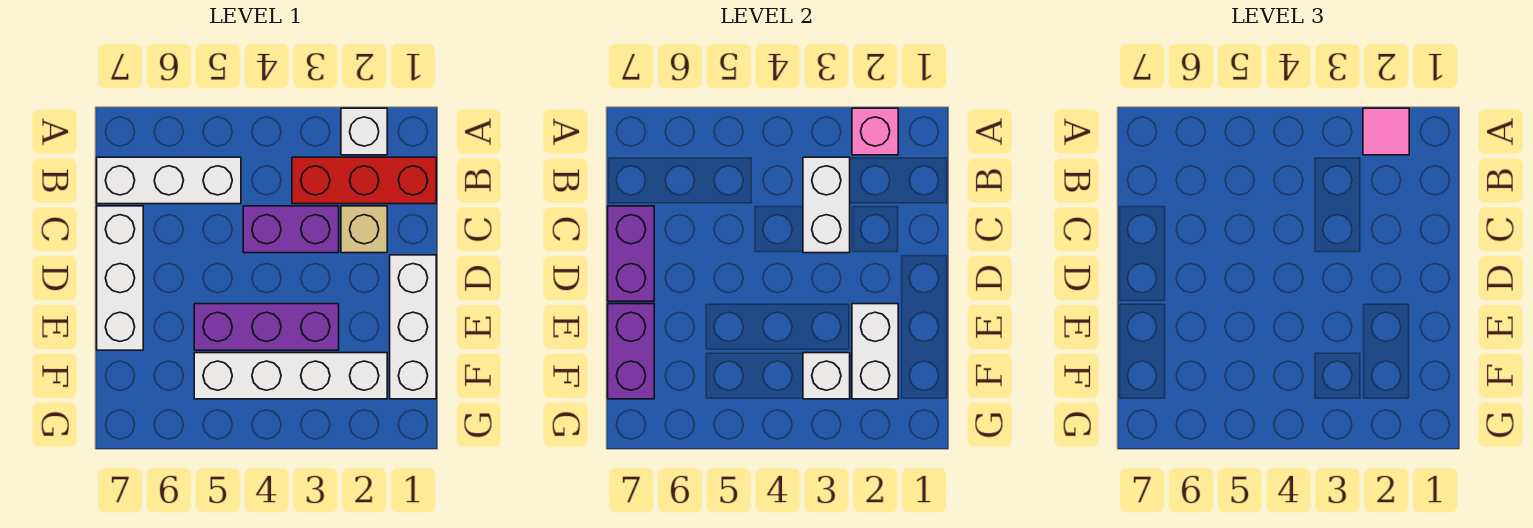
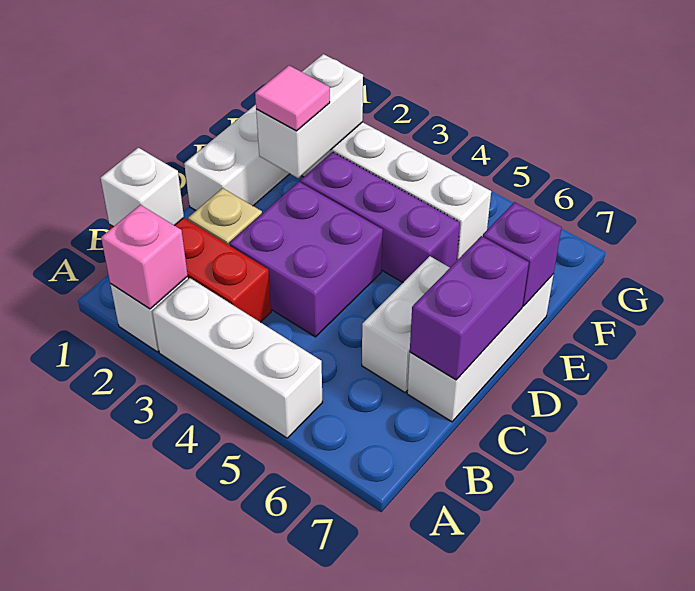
pink 1x1 tile [1363,108,1409,155] -> pink 1x1 tile moved to [255,66,330,131]
white 1x2 brick [803,157,850,253] -> white 1x2 brick moved to [362,256,450,392]
white 1x3 brick [97,157,241,204] -> white 1x3 brick moved to [152,278,322,438]
purple 1x2 brick [243,206,339,253] -> purple 2x2 brick [229,182,383,337]
purple 1x2 brick [608,304,654,399] -> purple 1x1 brick [483,202,562,306]
white 1x1 brick [803,353,850,399] -> white 1x1 brick moved to [101,148,184,227]

